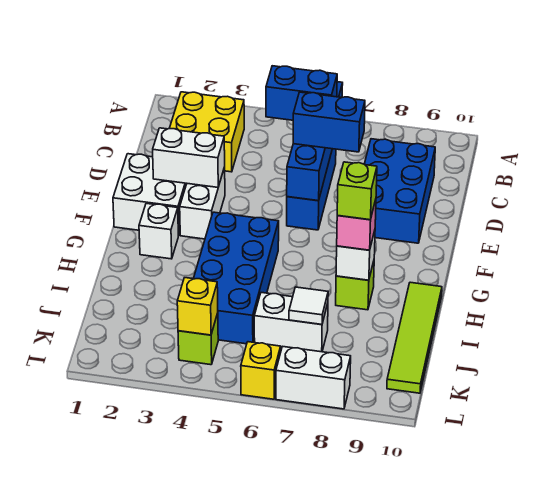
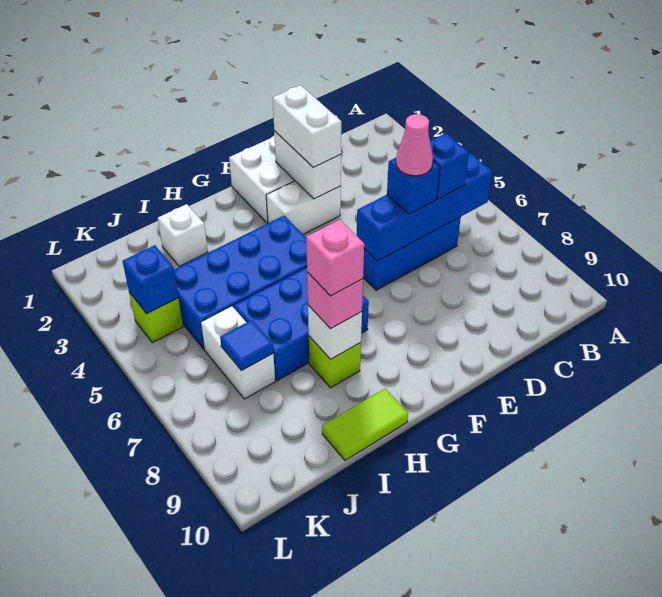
yellow 2x2 brick [169,92,244,172] -> none
blue 1x2 brick [266,66,337,120] -> blue 1x1 brick [430,133,469,199]
blue 2x3 brick [365,139,435,243] -> blue 2x3 brick moved to [234,267,369,381]
blue 1x2 brick [293,92,365,152] -> blue 1x1 brick [387,158,440,214]
none -> pink 1x1 cone [396,114,433,176]
white 1x1 brick [139,203,179,259] -> white 1x1 brick moved to [158,204,208,266]
lime 1x1 brick [337,162,377,220] -> pink 1x1 brick [306,220,364,296]
lime 1x4 tile [387,282,442,393] -> lime 1x2 tile [322,389,408,460]
white 1x1 tile [289,287,328,324] -> blue 1x1 tile [220,320,273,371]
yellow 1x1 brick [177,278,218,335] -> blue 1x1 brick [123,245,178,314]
yellow 1x1 brick [241,342,281,399] -> none
white 1x2 brick [276,346,351,409] -> white 1x2 brick moved to [273,85,341,167]

